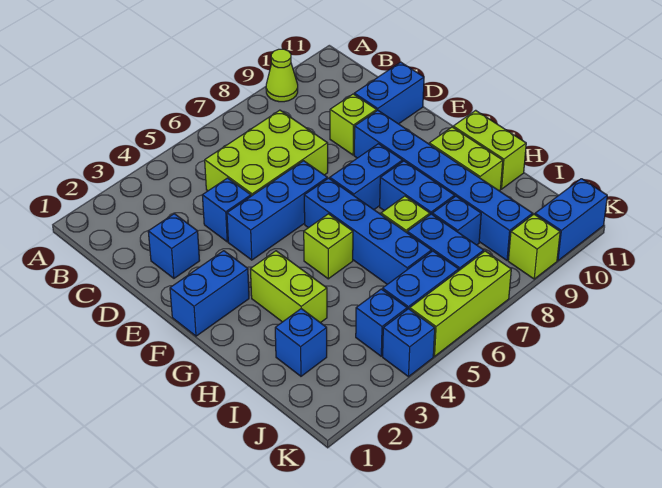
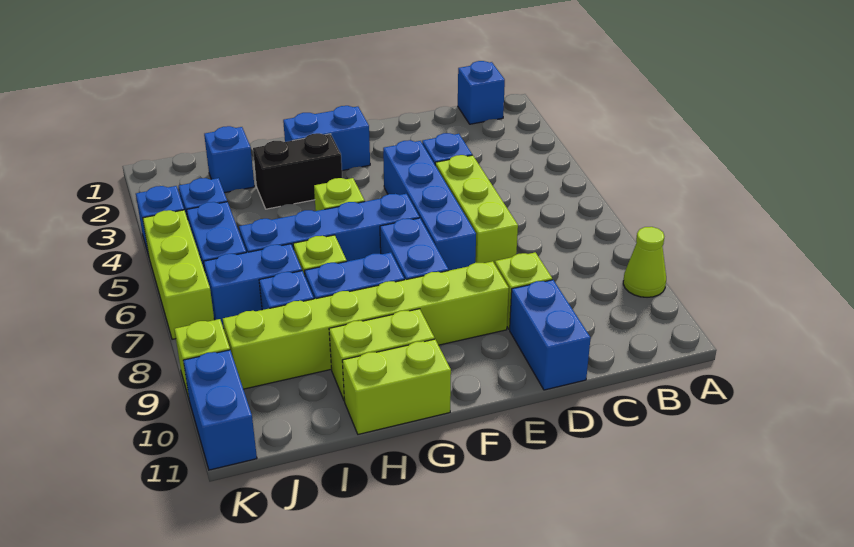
lime 2x3 brick [205,110,328,196] -> lime 1x3 brick [435,155,518,264]
blue 1x1 brick [148,214,200,278] -> blue 1x1 brick moved to [458,61,505,124]
blue 1x3 brick [227,161,327,260] -> blue 1x4 brick [383,140,476,270]
blue 1x6 brick [354,110,533,260] -> lime 1x6 brick [223,261,509,389]
blue 1x2 brick [170,251,249,336] -> blue 1x2 brick turned to [283,106,370,171]
lime 1x2 brick [250,251,327,323] -> black 1x2 brick [253,133,342,209]

